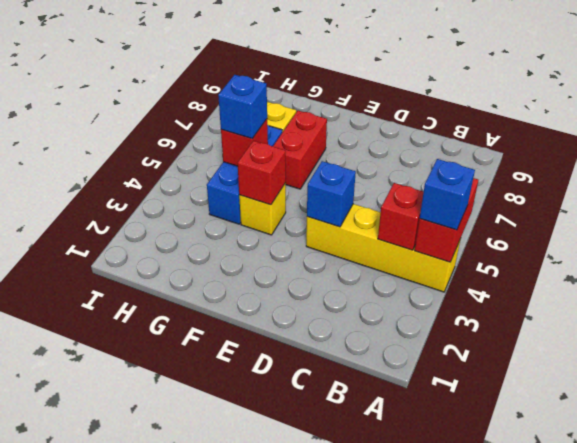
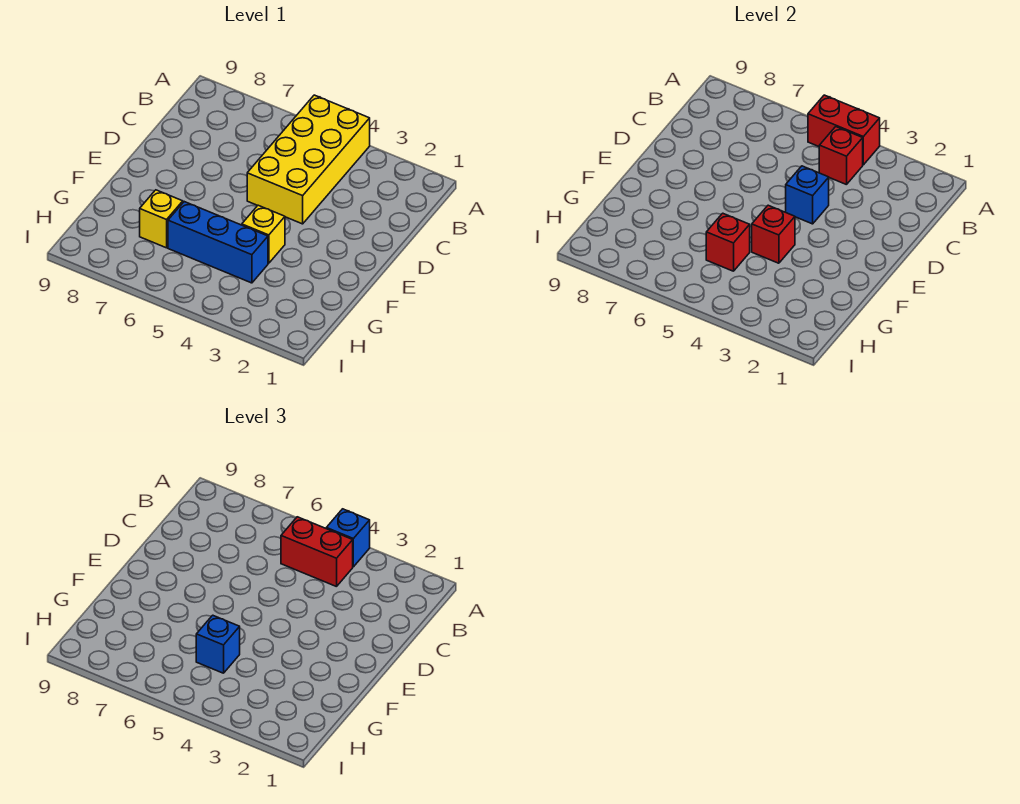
yellow 1x4 brick [306,204,461,292] -> yellow 2x4 brick [247,95,370,224]
red 1x2 brick [273,111,327,189] -> red 1x2 brick moved to [281,517,353,587]

